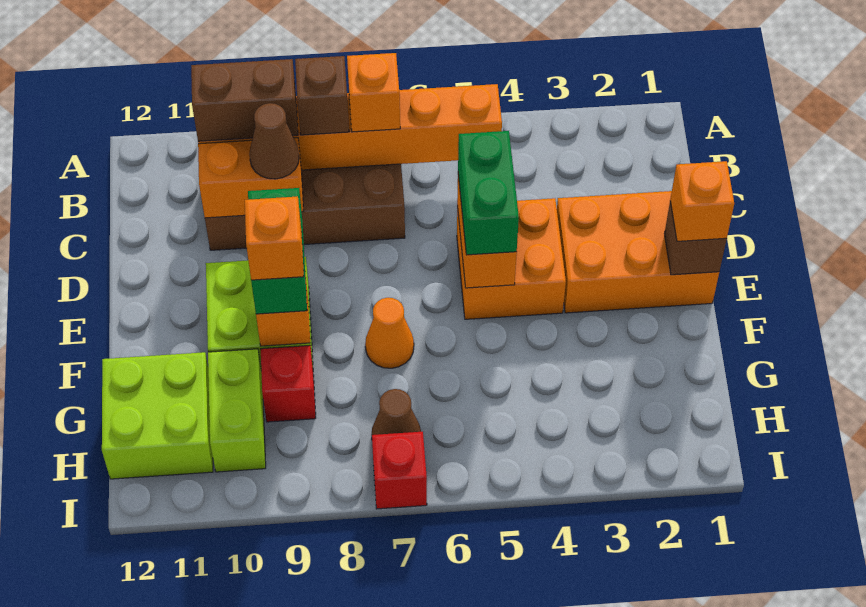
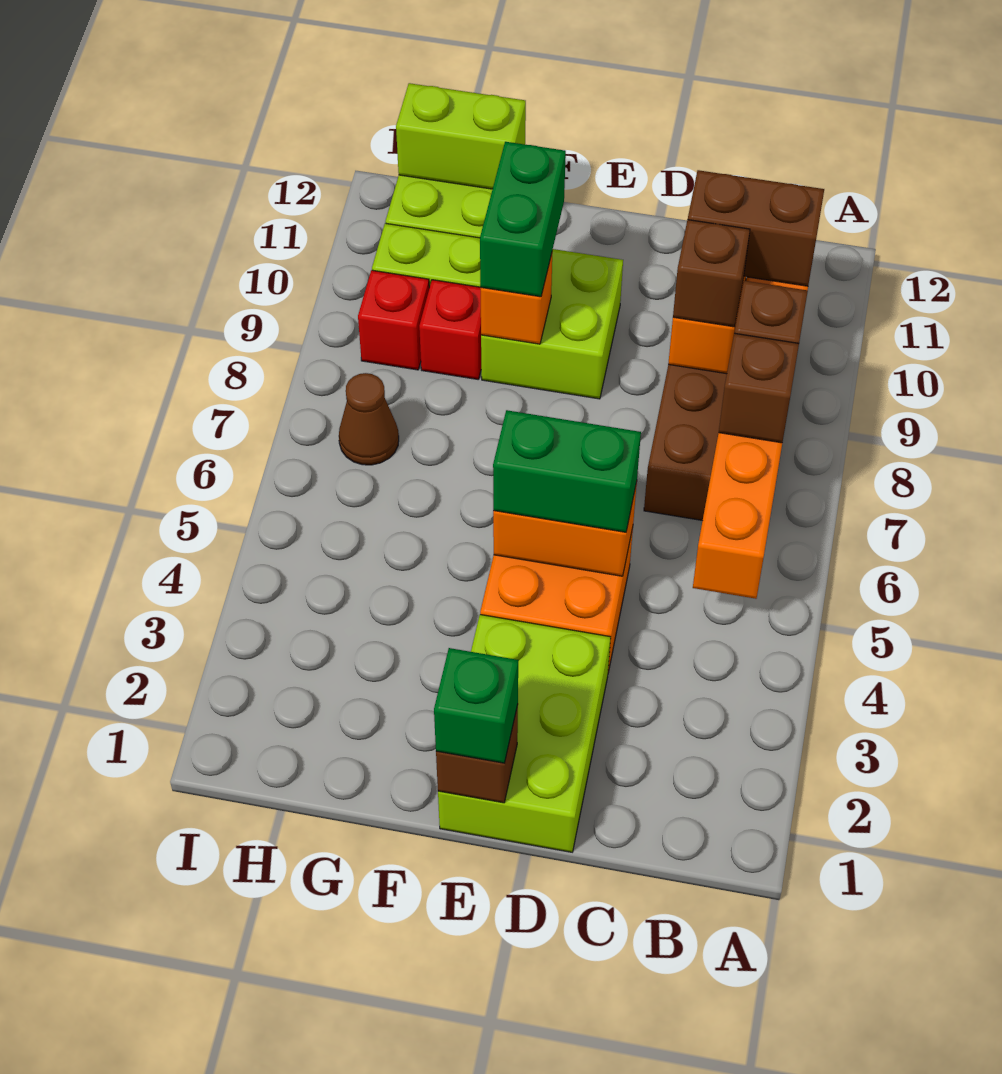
orange 1x1 brick [347,53,400,132] -> brown 1x1 brick [719,333,799,443]
brown 1x2 brick [191,59,298,141] -> brown 1x2 brick turned to [688,170,824,286]
brown 1x1 cone [249,103,299,179] -> brown 1x1 brick [673,220,750,327]
orange 2x3 brick [557,191,719,313] -> lime 2x3 brick [438,615,611,852]
orange 1x1 brick [670,161,734,241] -> green 1x1 brick [434,648,518,763]
green 1x2 brick [248,188,307,314] -> green 1x2 brick turned to [480,142,566,297]
orange 1x1 cone [365,298,414,368] -> none
orange 1x1 brick [245,196,304,280] -> none
none -> lime 1x2 brick [396,83,526,189]
red 1x1 brick [372,432,427,509] -> red 1x1 brick moved to [358,270,429,370]

